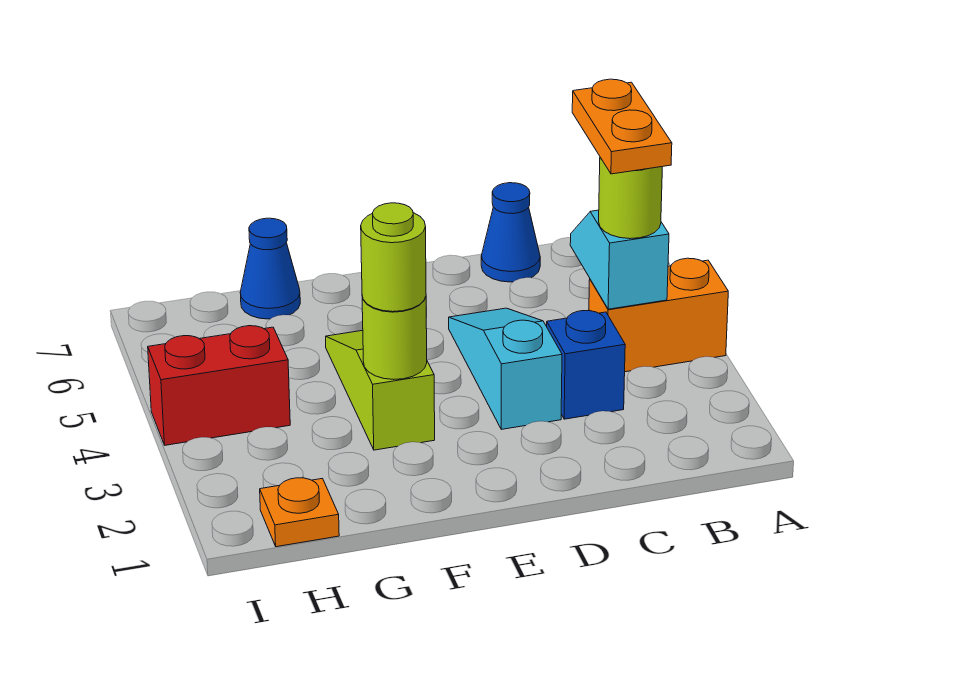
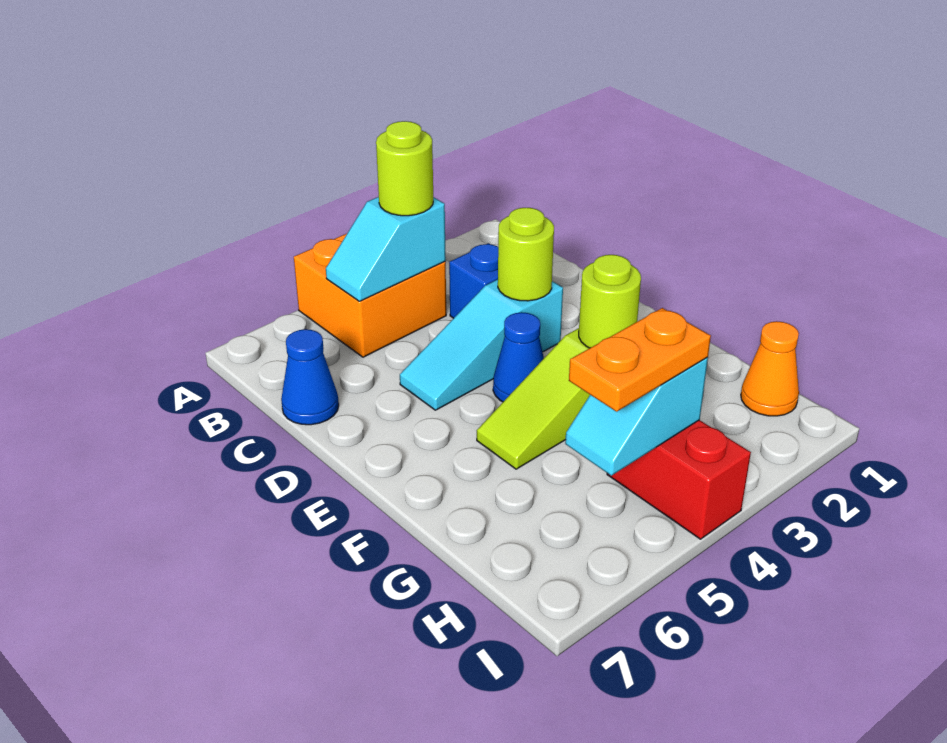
orange 1x2 brick [589,258,728,372] -> orange 2x2 brick [294,234,446,357]
orange 1x2 plate [572,79,672,174] -> orange 1x2 plate moved to [569,308,711,412]
lime 1x1 round brick [361,203,426,312] -> lime 1x1 round brick moved to [498,208,554,301]
blue 1x1 cone [240,218,300,319] -> blue 1x1 cone moved to [493,312,544,402]
orange 1x1 plate [260,478,339,547] -> orange 1x1 cone [741,321,799,416]
none -> cyan 1x2 slope [565,357,708,476]

